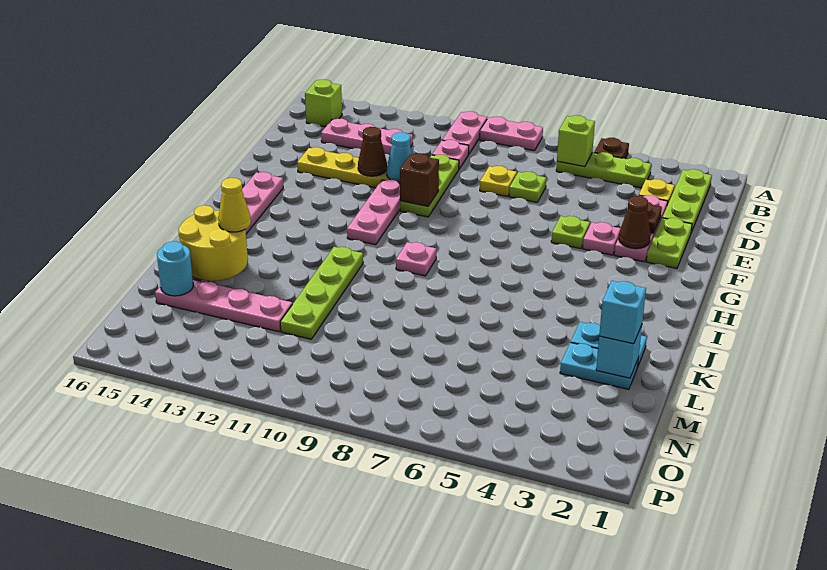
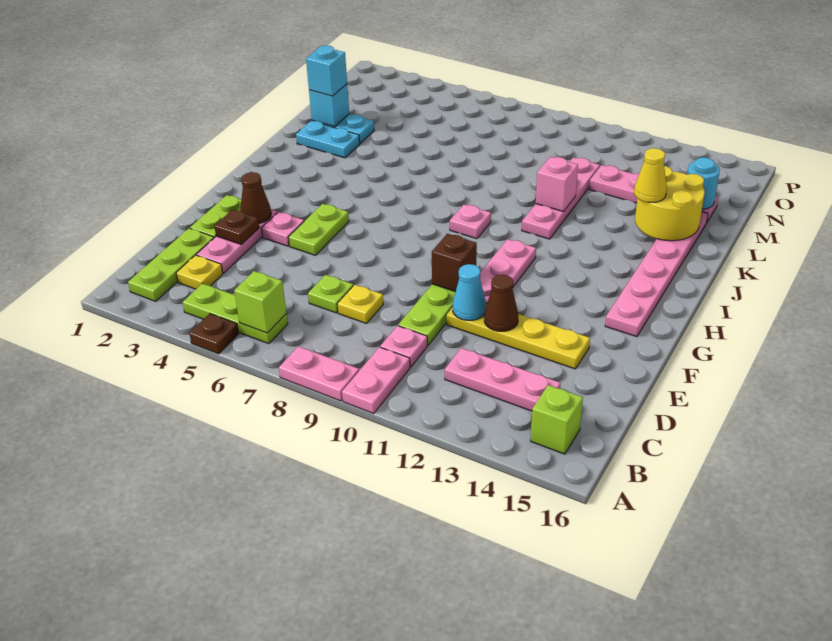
lime 1x1 plate [551,216,590,249] -> lime 1x2 plate [289,204,349,255]
lime 1x4 plate [280,247,363,339] -> pink 1x4 plate [522,158,600,239]
none -> pink 1x1 brick [536,157,578,212]

